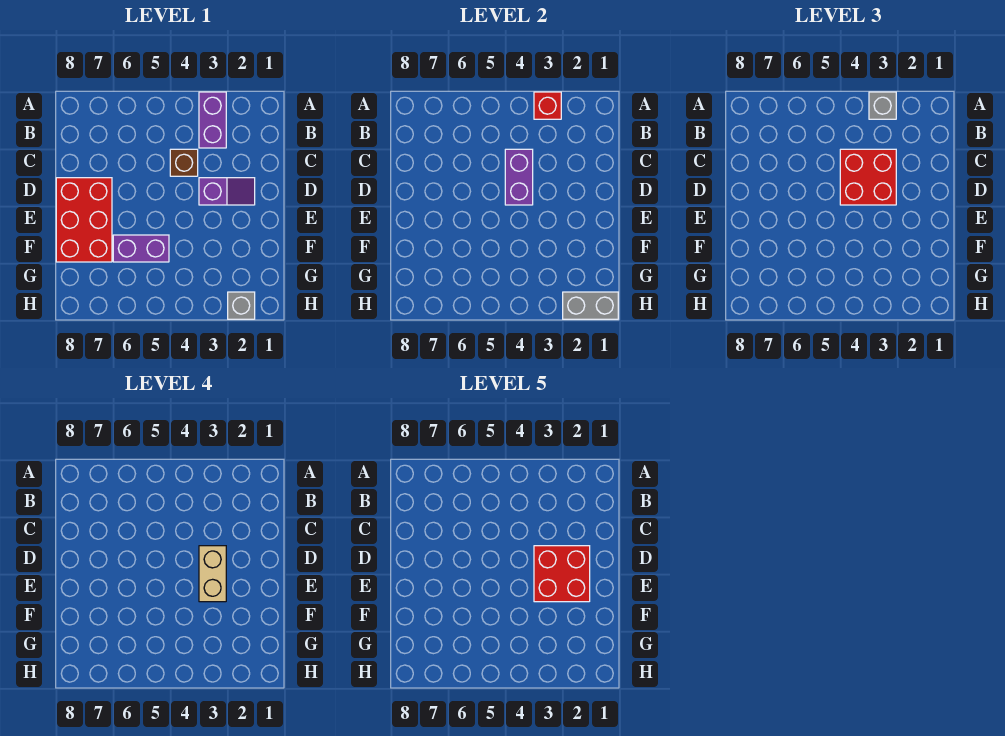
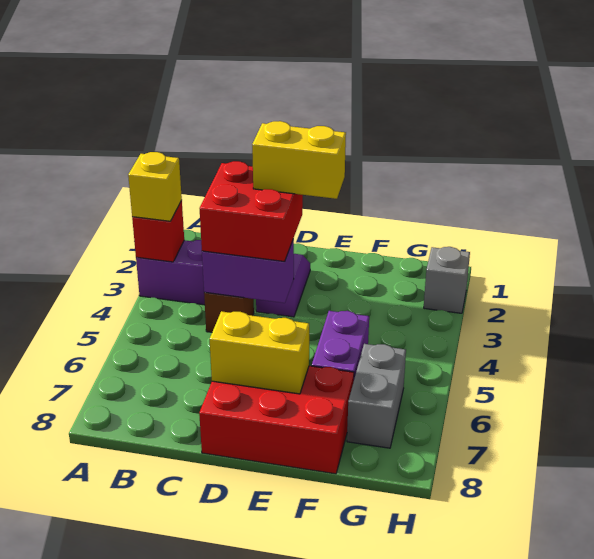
grey 1x1 brick [869,92,896,119] -> yellow 1x1 brick [128,152,182,221]
red 2x2 brick [534,546,590,602] -> none
tan 1x2 brick [199,546,226,602] -> yellow 1x2 brick [252,121,346,199]
none -> yellow 1x2 brick [210,311,309,394]
grey 1x2 brick [563,292,618,319] -> grey 1x2 brick moved to [347,344,406,448]

